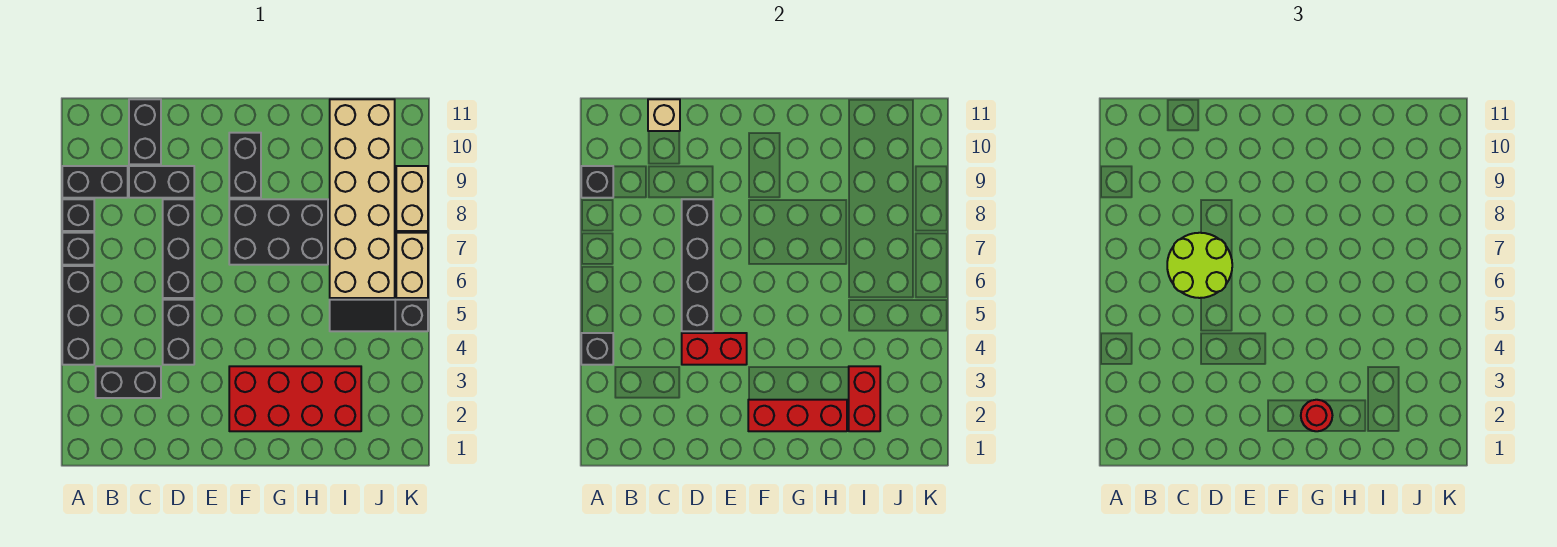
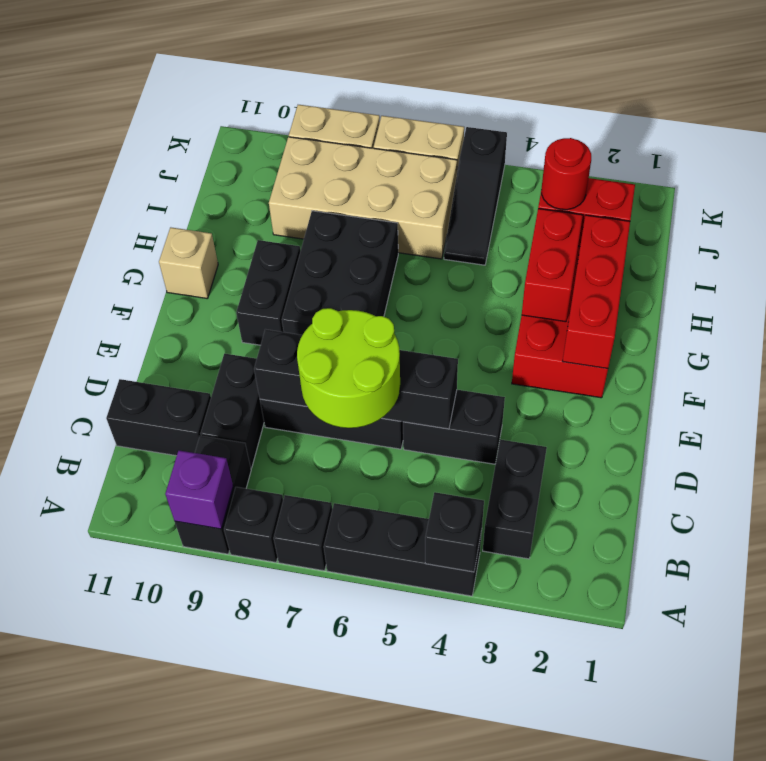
black 1x1 brick [581,166,613,198] -> purple 1x1 brick [165,450,233,529]
tan 1x1 brick [648,99,680,131] -> tan 1x1 brick moved to [159,227,218,299]
red 1x2 brick [682,333,747,365] -> red 1x2 brick moved to [522,209,583,322]
black 1x2 brick [229,133,261,198] -> black 1x2 brick turned to [236,240,300,345]
red 1x1 round brick [1301,400,1332,431] -> red 1x1 round brick moved to [541,138,591,210]
tan 2x6 brick [330,99,395,298] -> tan 2x4 brick [269,137,457,259]

